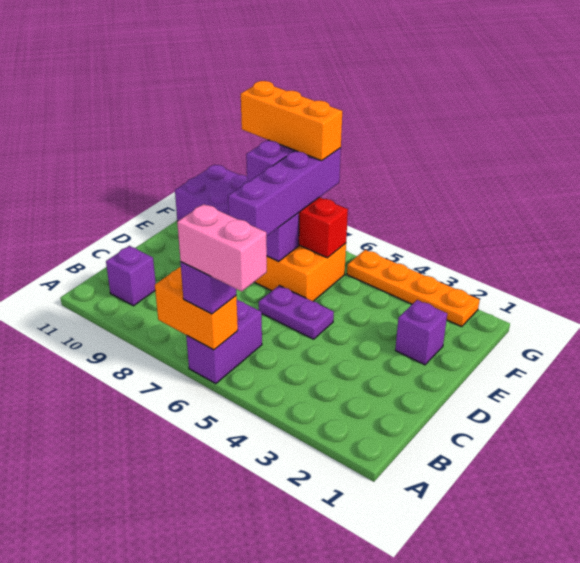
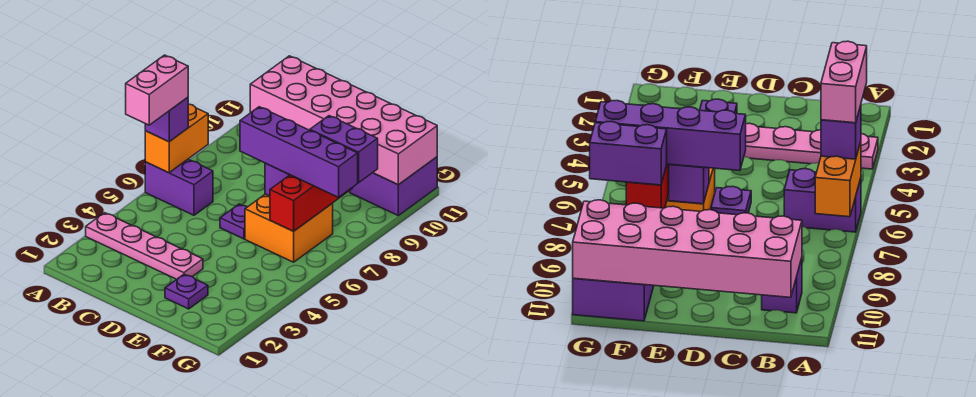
none -> pink 1x4 plate [86,213,203,279]
none -> pink 2x6 brick [250,56,437,185]
purple 1x2 plate [259,286,334,339] -> purple 1x1 plate [220,204,247,239]
purple 1x1 brick [395,300,447,365] -> purple 1x1 plate [165,274,208,309]
orange 1x4 plate [347,250,480,327] -> none
orange 1x3 brick [241,81,342,161] -> none

